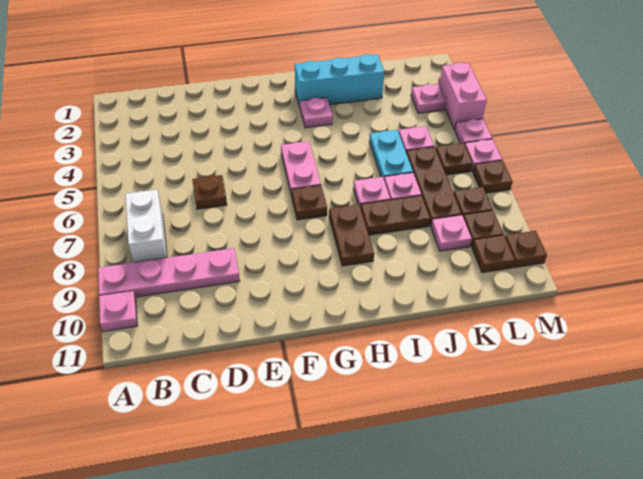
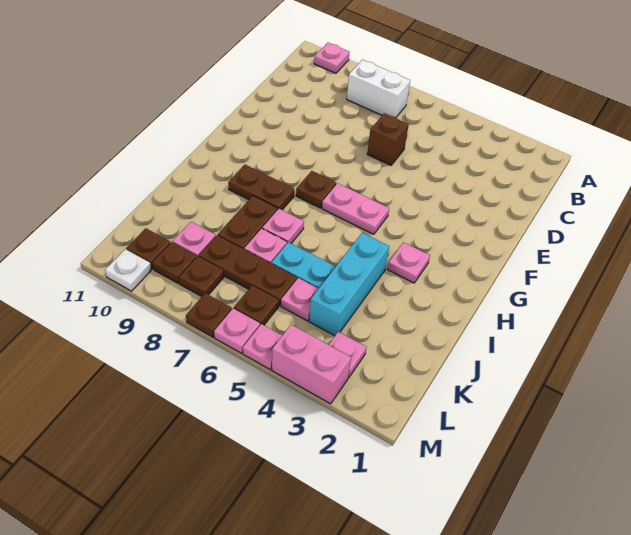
pink 1x4 plate [98,248,240,297] -> none
brown 1x1 plate [192,175,227,209] -> brown 1x1 brick [367,113,409,165]
cyan 1x3 brick [295,54,384,107] -> cyan 1x3 brick moved to [309,233,389,336]
brown 1x1 plate [505,231,547,268] -> white 1x1 plate [105,249,151,291]

